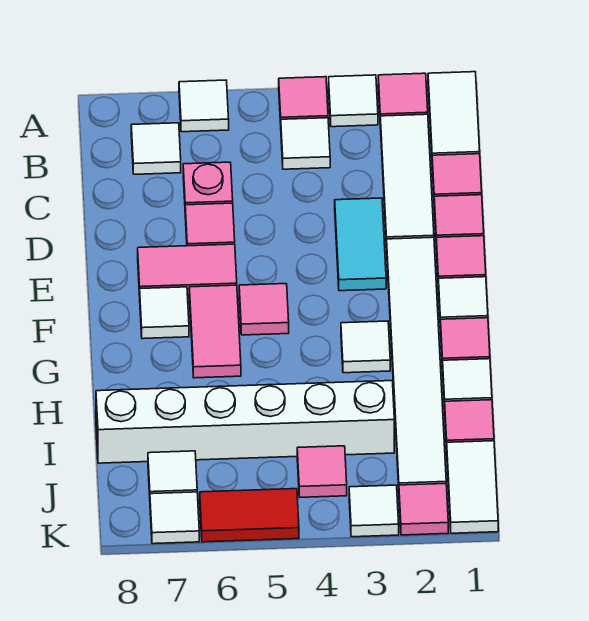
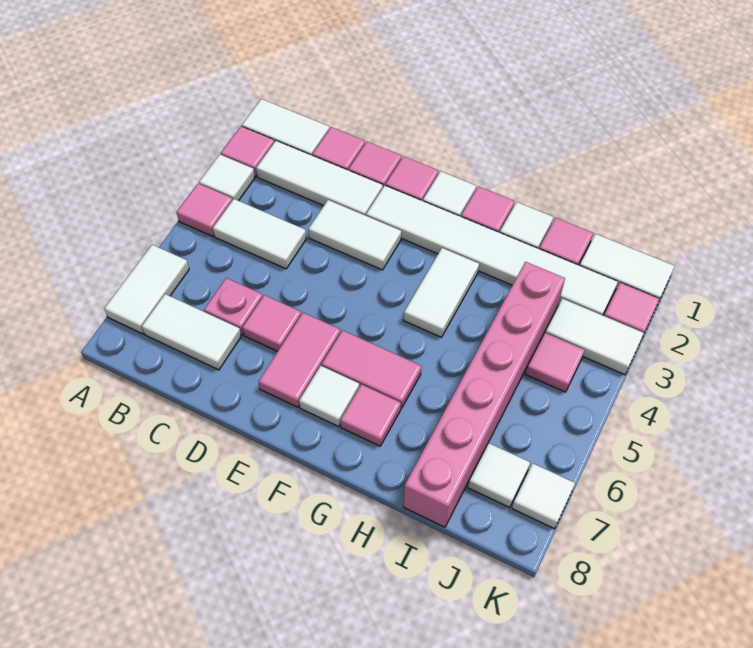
white 1x1 tile [179,80,229,132] -> white 1x2 tile [104,245,189,334]
white 1x1 tile [281,118,330,169] -> white 1x2 tile [213,199,306,269]
white 1x1 tile [131,123,181,174] -> white 1x2 tile [142,294,241,370]
cyan 1x2 tile [335,198,386,291] -> white 1x2 tile [308,200,401,270]
pink 1x1 tile [239,284,289,335] -> pink 1x1 tile moved to [340,385,401,446]
white 1x1 tile [341,321,390,373] -> white 1x2 tile [404,248,479,337]
white 1x6 brick [96,381,394,463] -> pink 1x6 brick [403,262,565,527]
white 1x1 tile [349,485,399,537] -> white 1x2 tile [545,298,644,375]
red 1x2 tile [200,489,299,542] -> none

